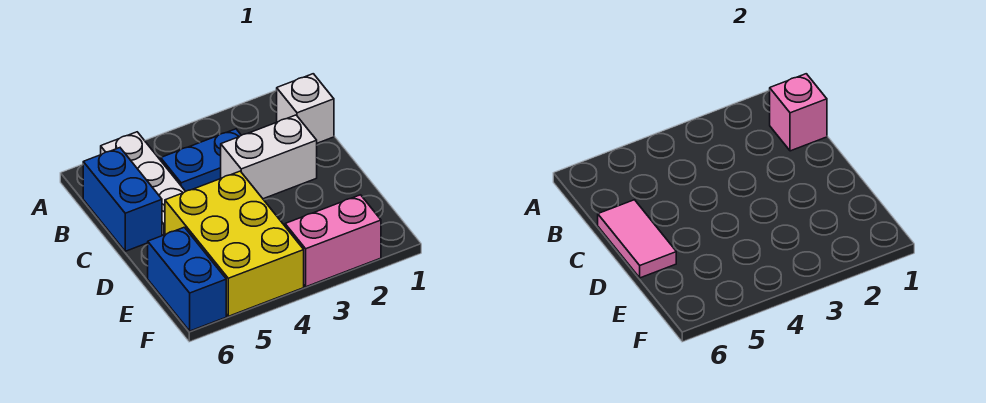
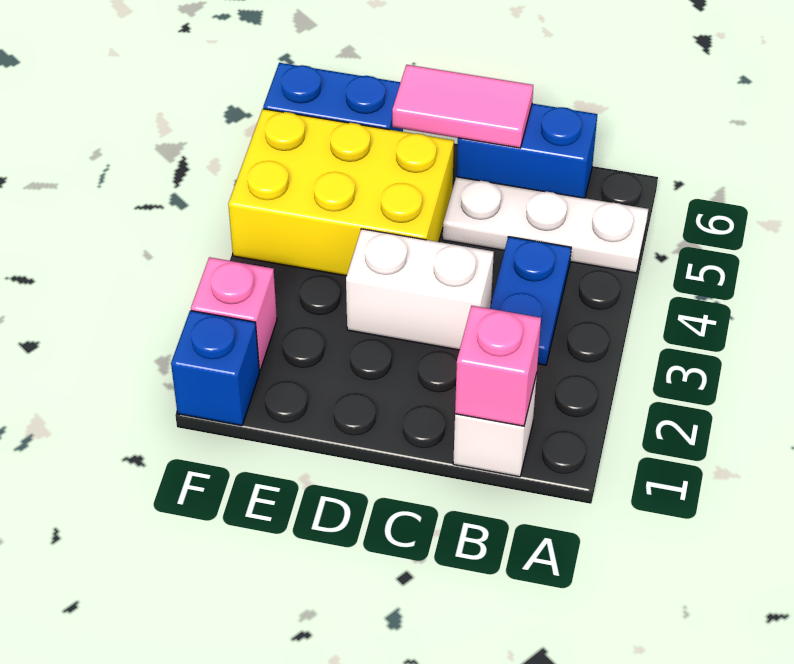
white 1x2 brick [221,115,317,199] -> white 1x2 brick turned to [346,229,494,350]
none -> blue 1x1 brick [171,311,259,426]
pink 1x2 brick [285,195,381,287] -> pink 1x1 brick [191,257,277,371]

